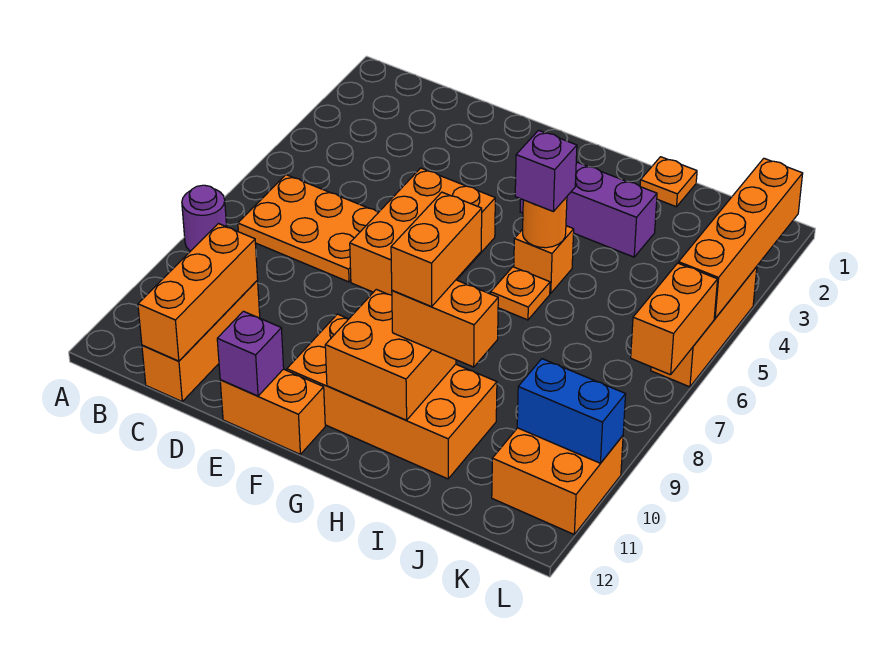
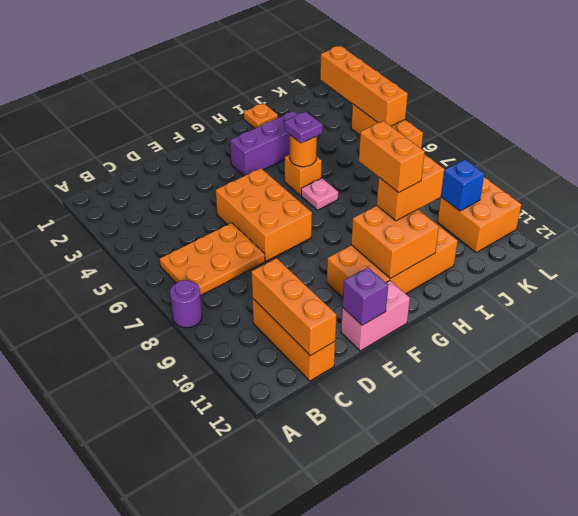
orange 1x2 brick [220,369,325,454] -> pink 1x2 brick [341,281,410,351]
purple 1x1 brick [515,130,577,211] -> purple 1x1 plate [284,112,323,143]
orange 1x1 plate [491,267,550,320] -> pink 1x1 plate [301,178,338,210]
blue 1x2 brick [517,359,626,463] -> blue 1x1 brick [441,159,484,211]
orange 1x2 brick [631,263,718,375] -> none

